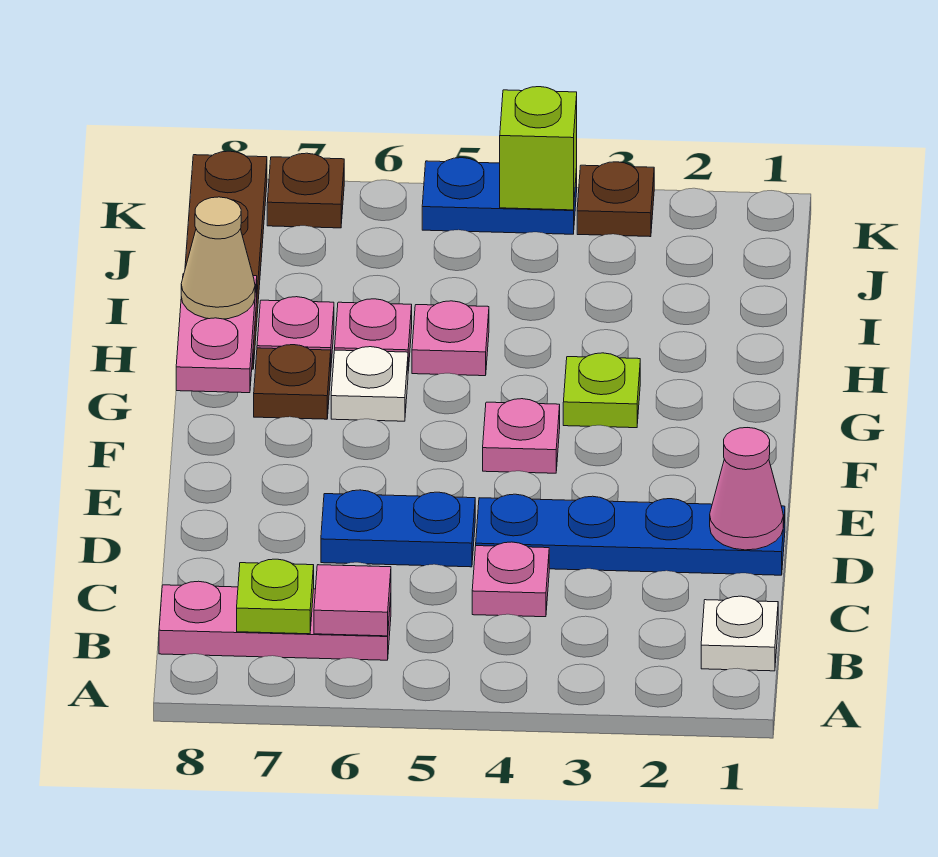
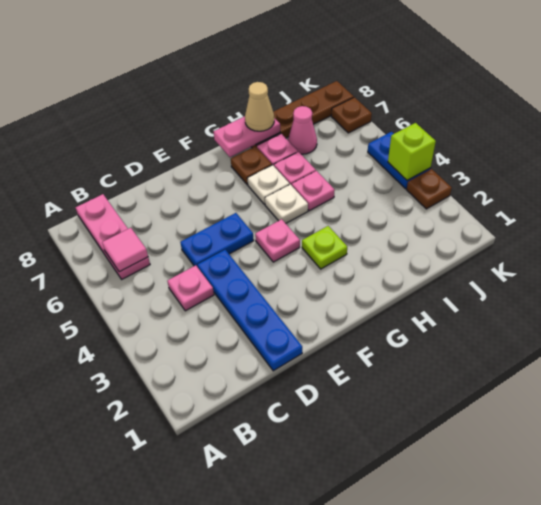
white 1x1 plate [701,596,778,671] -> white 1x1 plate moved to [265,184,308,223]
lime 1x1 plate [237,559,314,634] -> none
pink 1x1 cone [710,428,783,550] -> pink 1x1 cone moved to [288,106,317,154]
blue 1x2 plate [321,490,475,567] -> blue 1x2 plate turned to [180,213,254,267]

